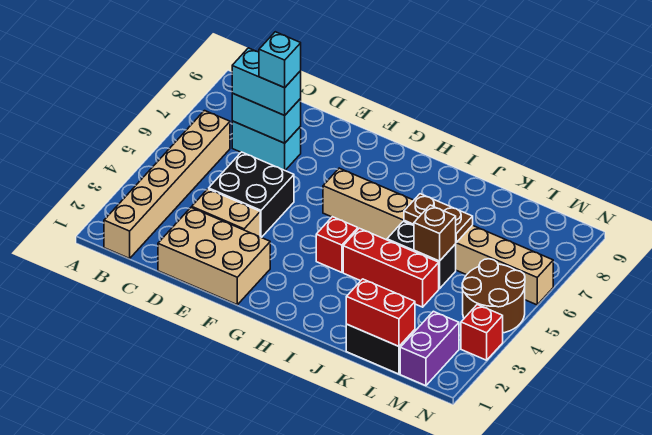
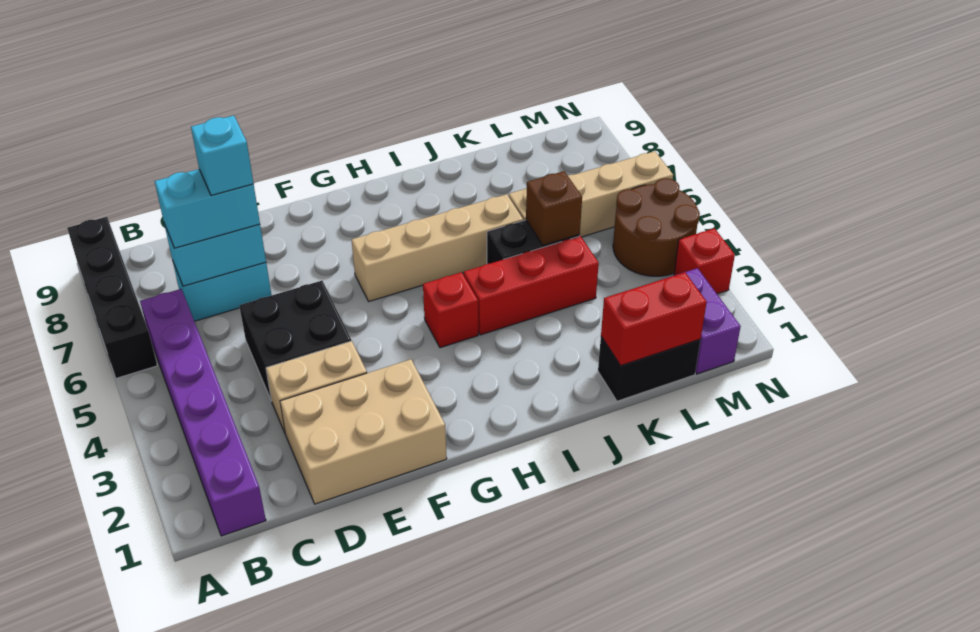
none -> black 1x4 brick [67,217,157,378]
tan 1x6 brick [104,111,230,258] -> purple 1x6 brick [140,289,266,536]
brown 1x2 plate [404,194,473,243] -> none

